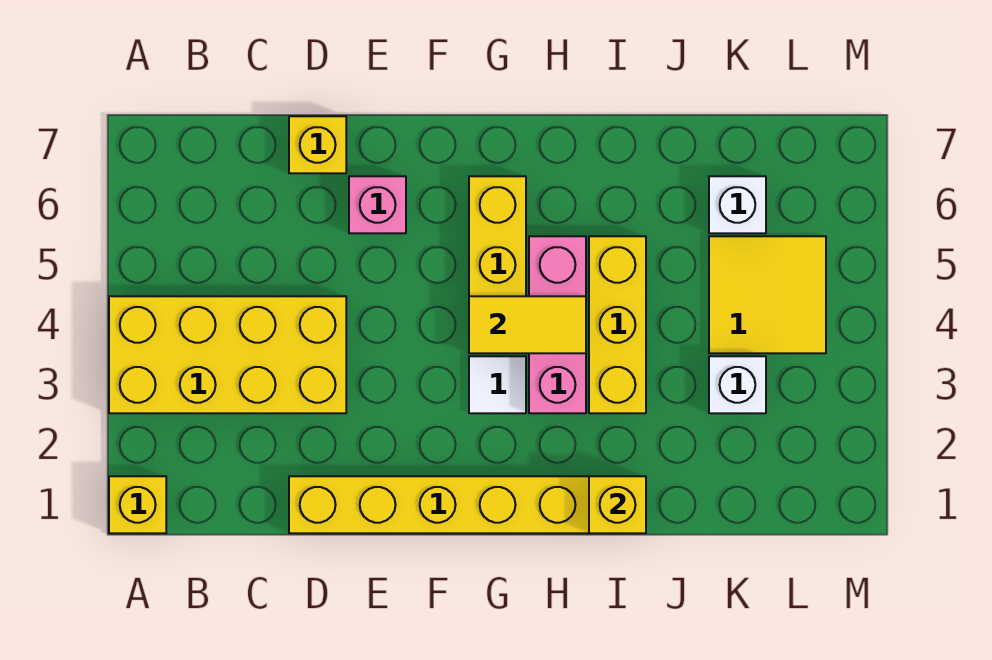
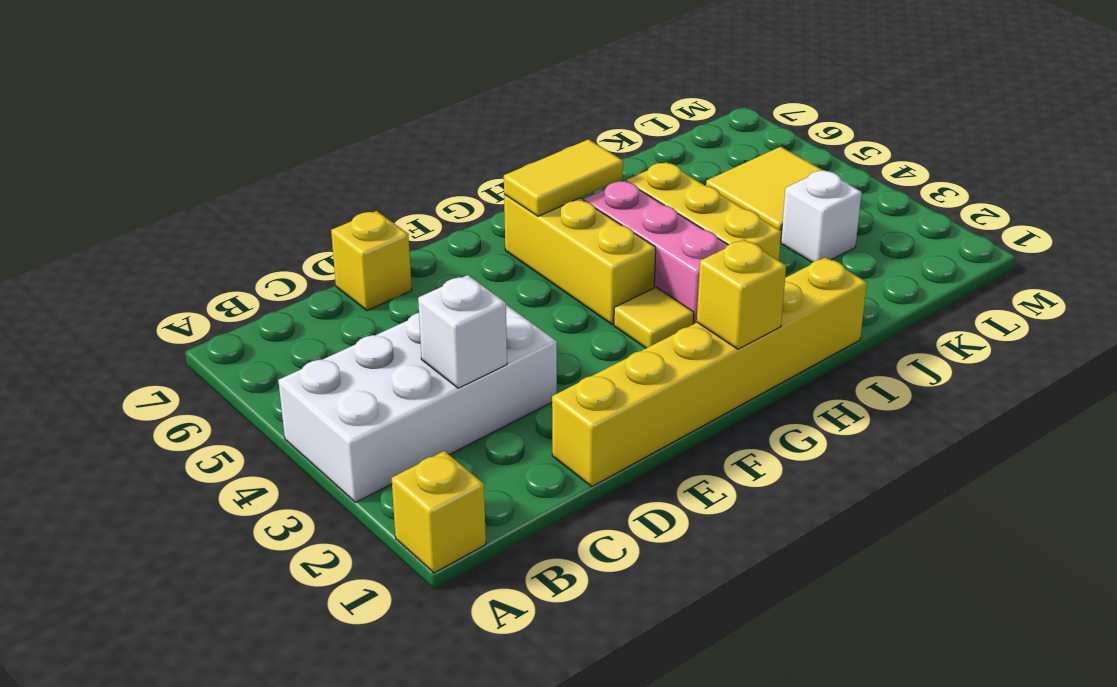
yellow 2x4 brick [109,296,346,413] -> white 2x4 brick [278,305,557,502]
pink 1x1 brick [349,176,406,233] -> none
white 1x1 tile [469,356,526,413] -> yellow 1x1 tile [614,287,694,348]
yellow 1x2 tile [469,296,586,353] -> yellow 1x2 tile moved to [504,139,623,216]
yellow 1x1 brick [589,476,646,533] -> yellow 1x1 brick moved to [697,240,786,349]
white 1x1 brick [709,176,766,233] -> white 1x1 brick moved to [418,275,507,388]

